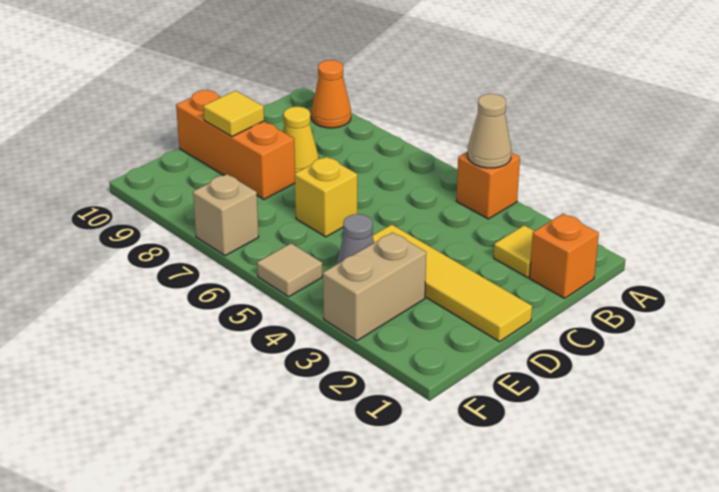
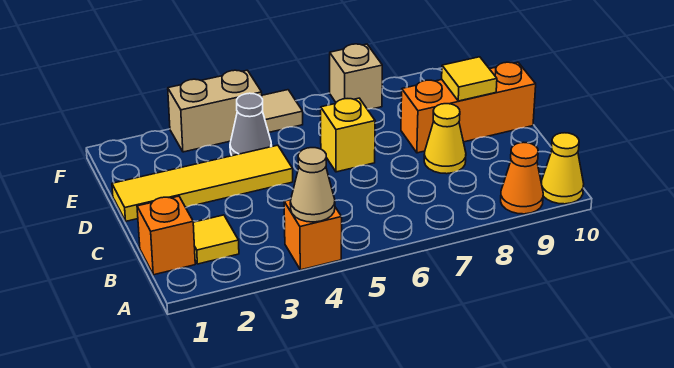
none -> yellow 1x1 cone [541,133,584,204]
tan 1x2 brick [323,232,426,341] -> tan 1x2 brick turned to [168,70,262,152]

